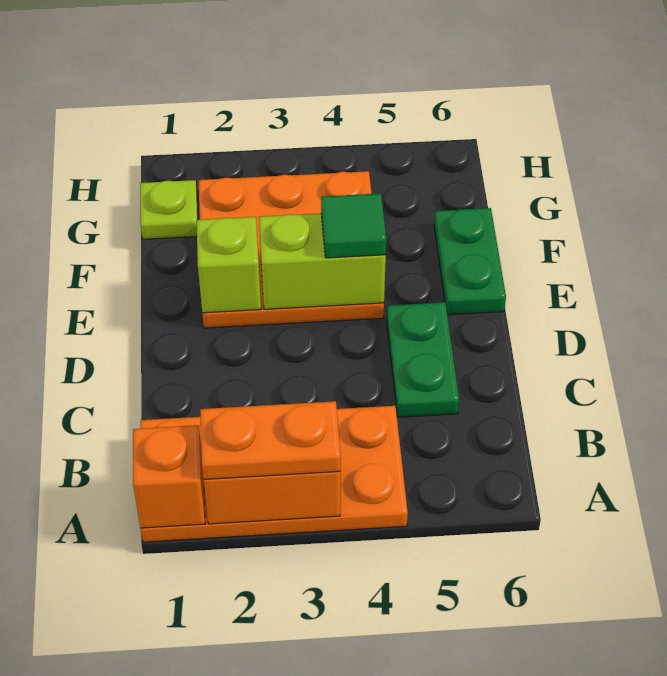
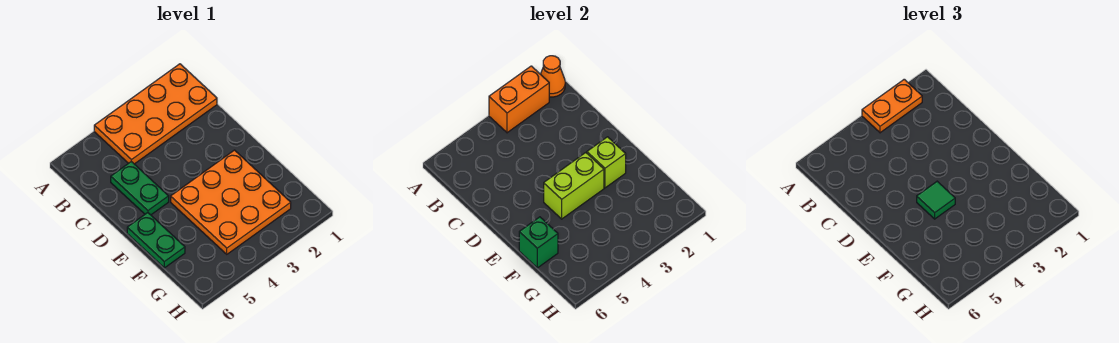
orange 1x1 brick [133,425,205,528] -> orange 1x1 cone [541,56,565,97]
none -> green 1x1 brick [519,217,558,268]
lime 1x1 plate [140,180,198,239] -> none

